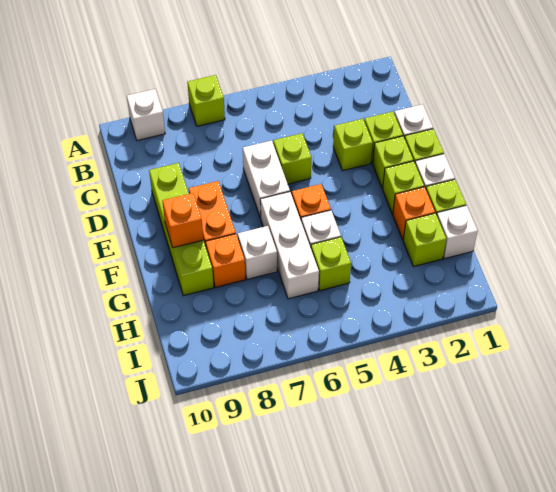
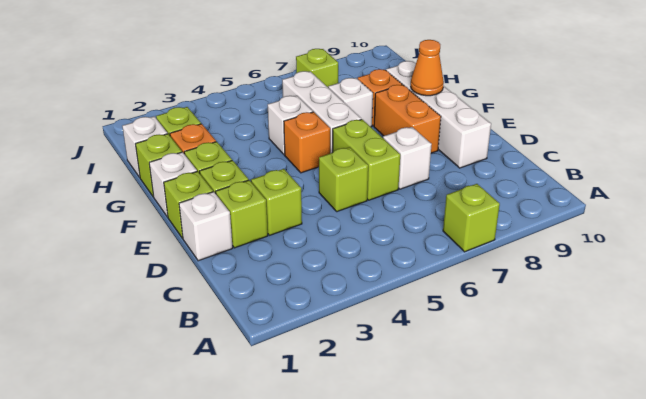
white 1x1 brick [127,89,165,140] -> white 1x1 brick moved to [383,127,432,189]
white 1x2 brick [243,141,290,218] -> lime 1x2 brick [333,119,400,200]
lime 1x4 brick [149,163,214,296] -> white 1x4 brick [386,61,491,168]
orange 1x1 brick [162,193,203,248] -> orange 1x1 cone [411,40,444,96]
lime 1x1 brick [311,237,351,291] -> lime 1x1 brick moved to [296,49,338,87]

